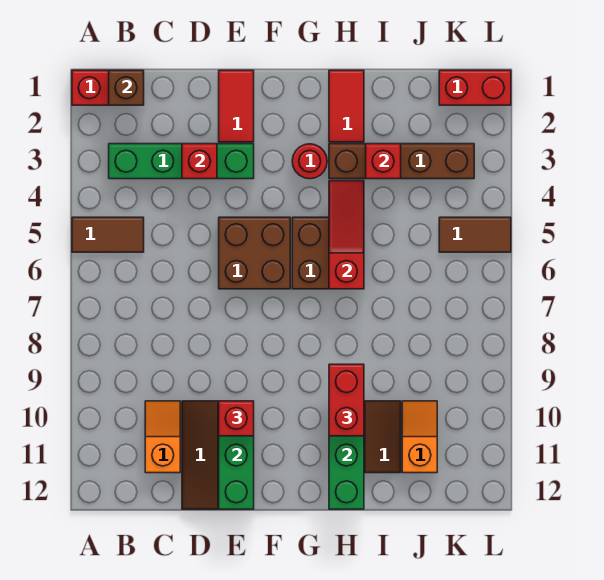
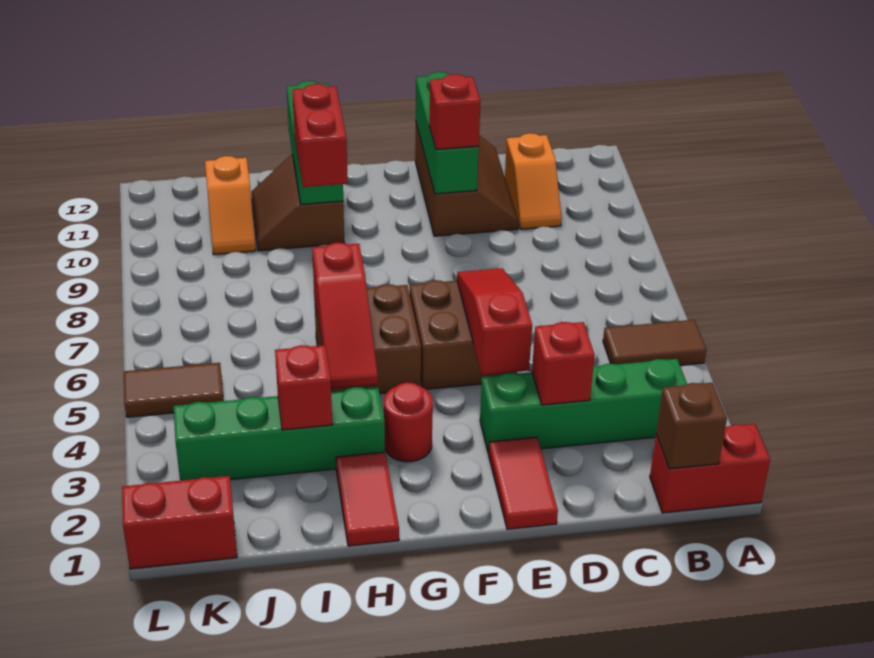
none -> red 1x3 slope [457,268,532,375]
brown 1x4 brick [329,144,474,179] -> green 1x4 brick [174,387,385,481]

